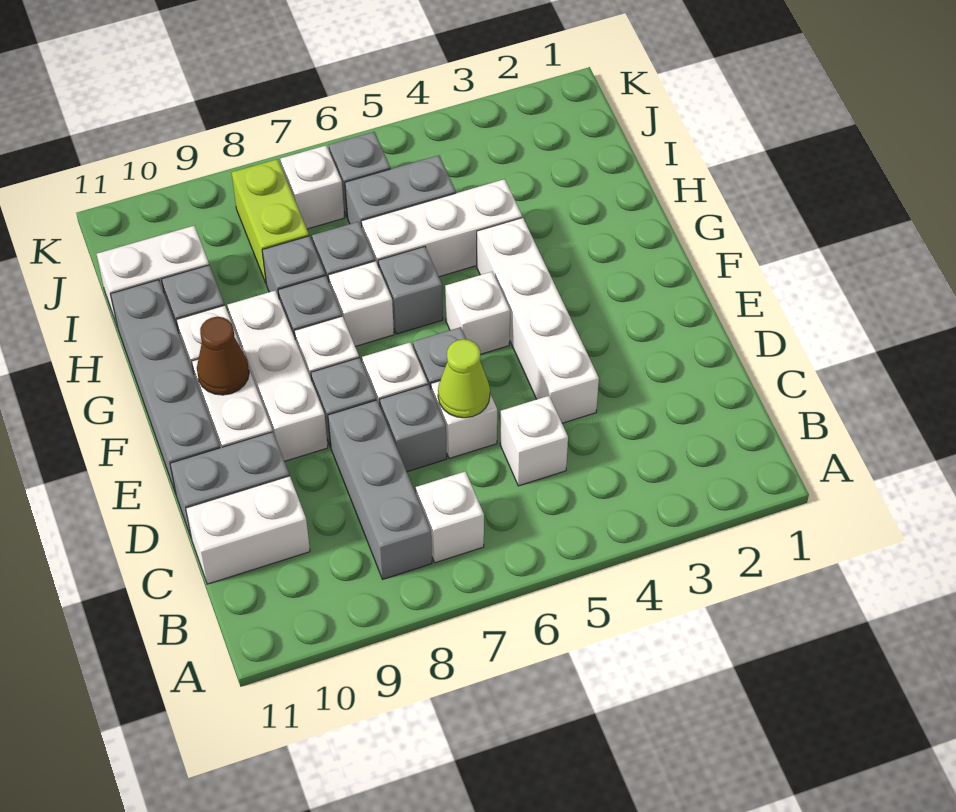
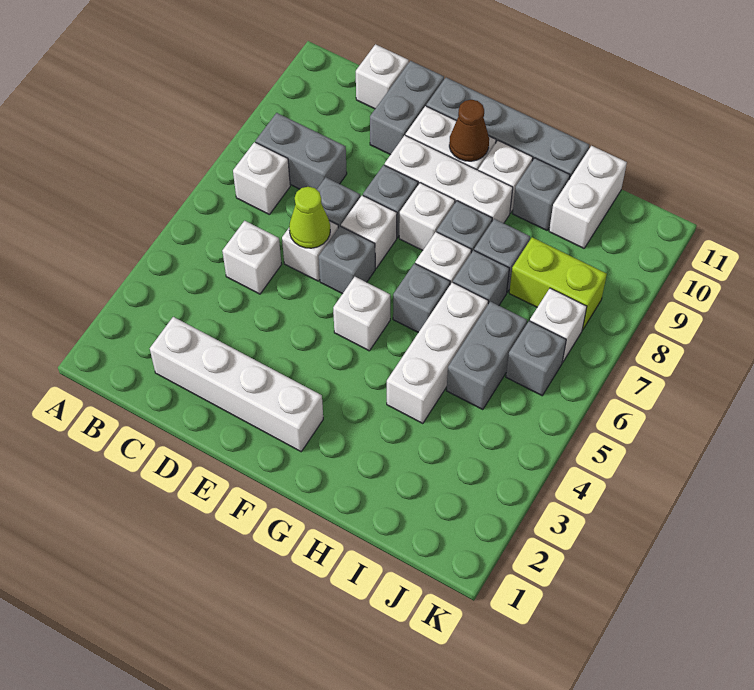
grey 1x3 brick [328,400,432,579] -> grey 1x2 brick [256,113,347,190]
white 1x2 brick [186,476,310,584] -> white 1x1 brick [356,44,409,109]
white 1x4 brick [477,218,599,423] -> white 1x4 brick moved to [150,317,323,452]

